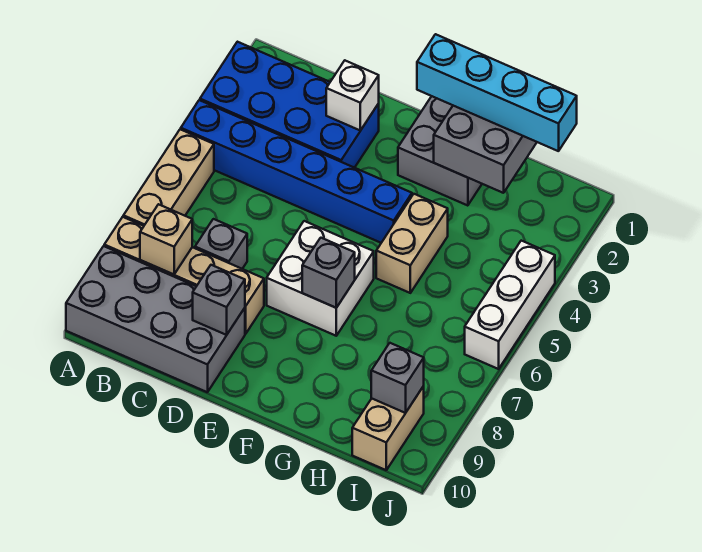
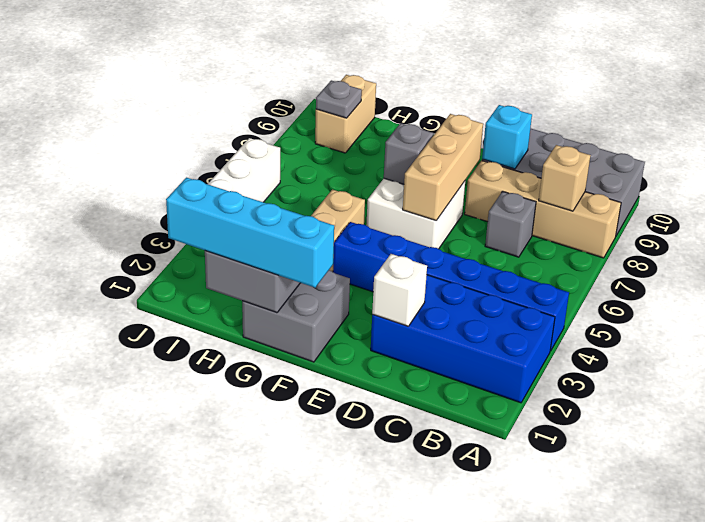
tan 1x3 brick [123,129,214,226] -> tan 1x3 brick moved to [403,114,483,221]
grey 1x1 brick [193,265,245,335] -> cyan 1x1 brick [482,105,532,169]
grey 1x1 brick [371,343,424,413] -> grey 1x1 plate [316,80,362,118]

